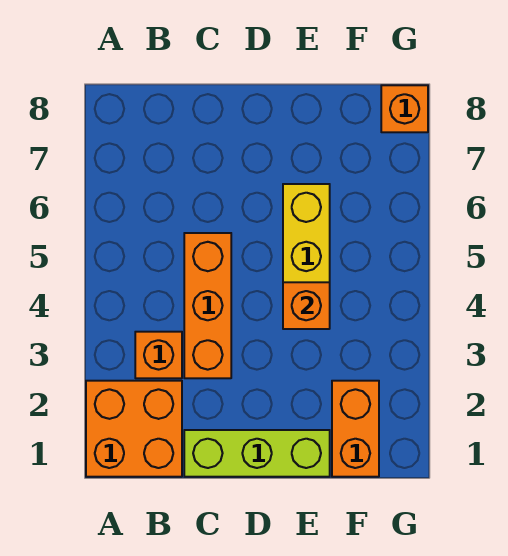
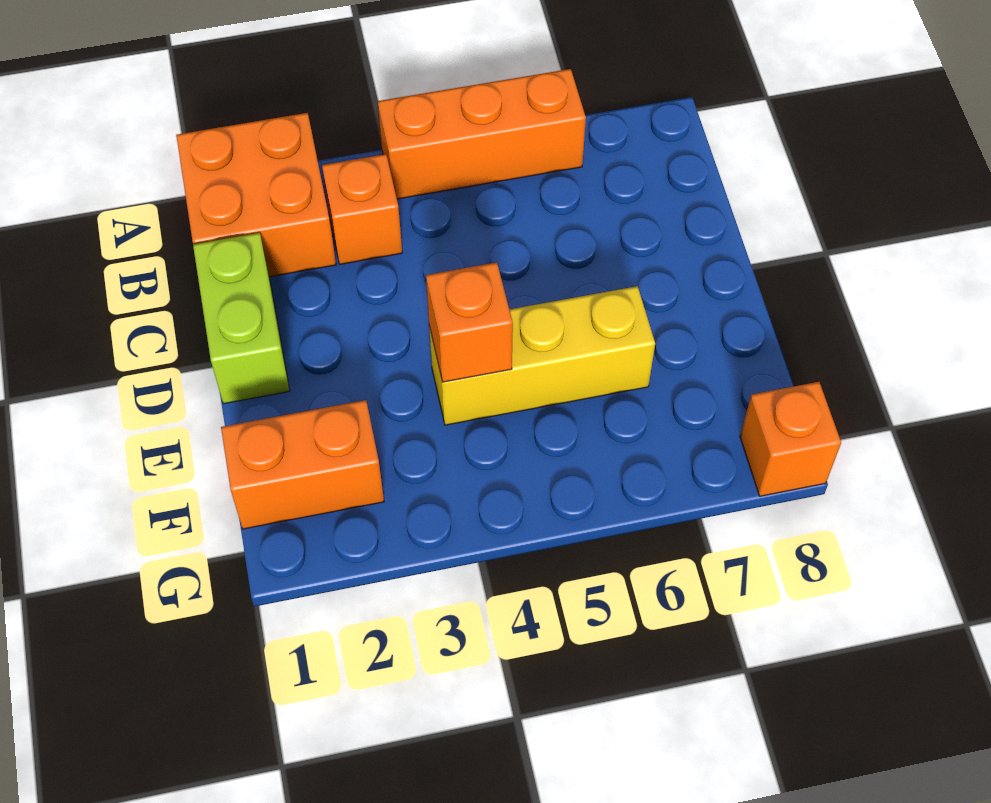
lime 1x3 brick [184,430,330,477] -> lime 1x2 brick [193,233,290,404]
orange 1x3 brick [184,233,231,378] -> orange 1x3 brick moved to [378,69,586,199]

